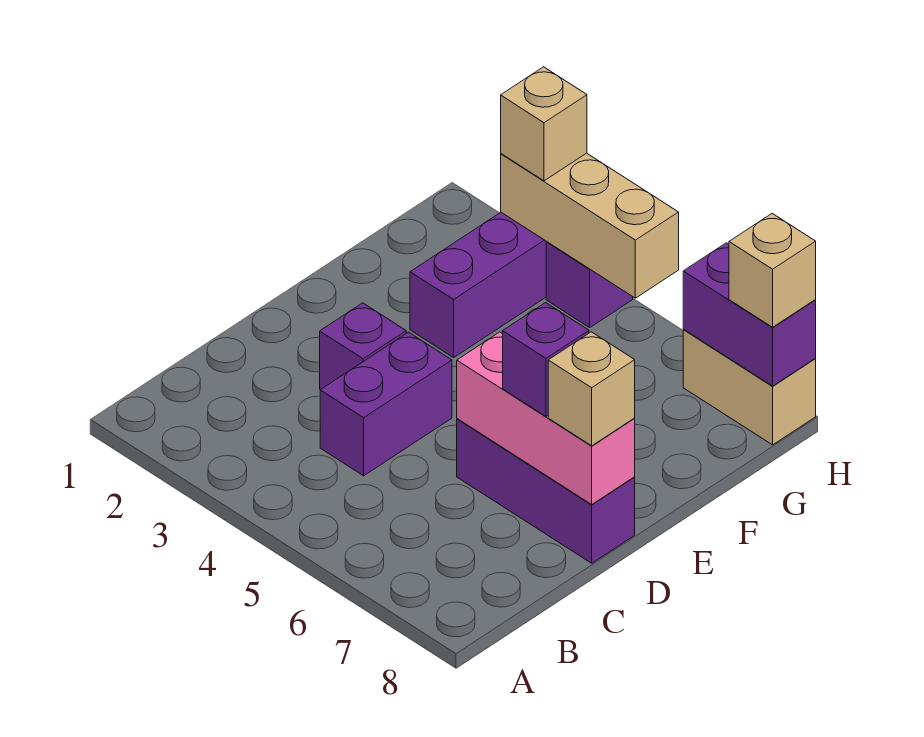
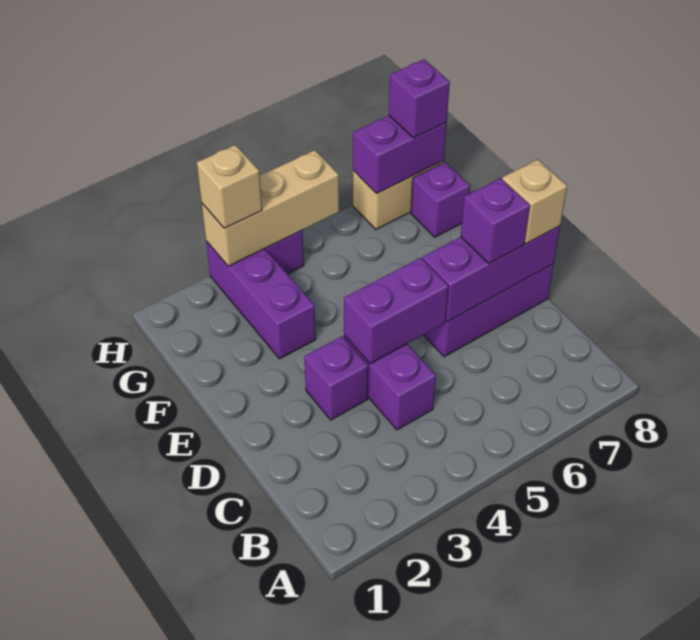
none -> purple 1x2 brick [344,258,448,364]
pink 1x3 brick [457,332,635,504] -> purple 1x3 brick [423,226,560,322]
none -> purple 1x1 brick [411,162,470,237]
tan 1x1 brick [729,214,816,327] -> purple 1x1 brick [389,59,450,138]

